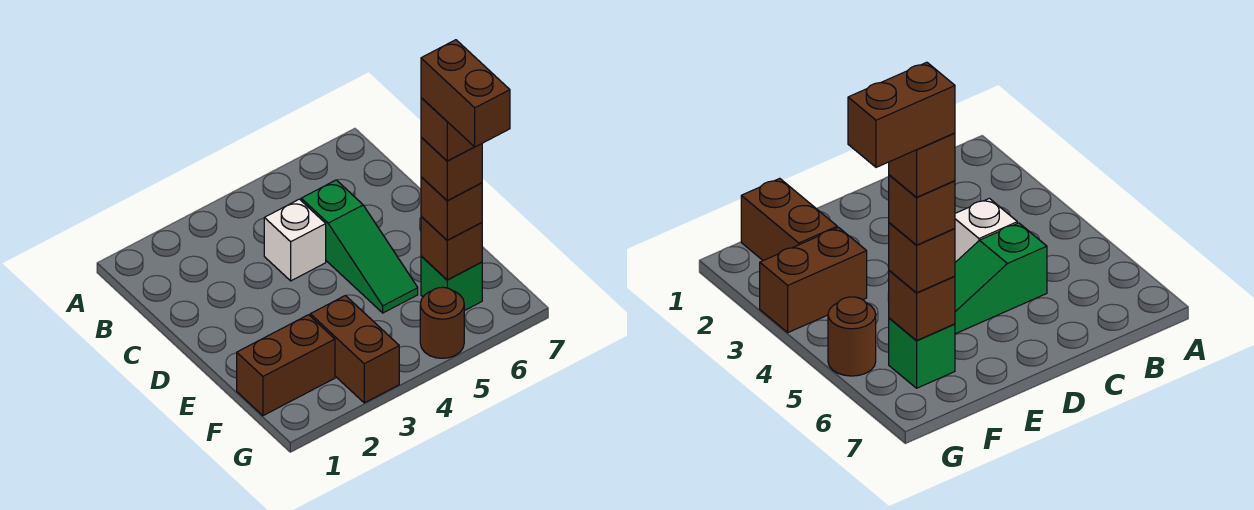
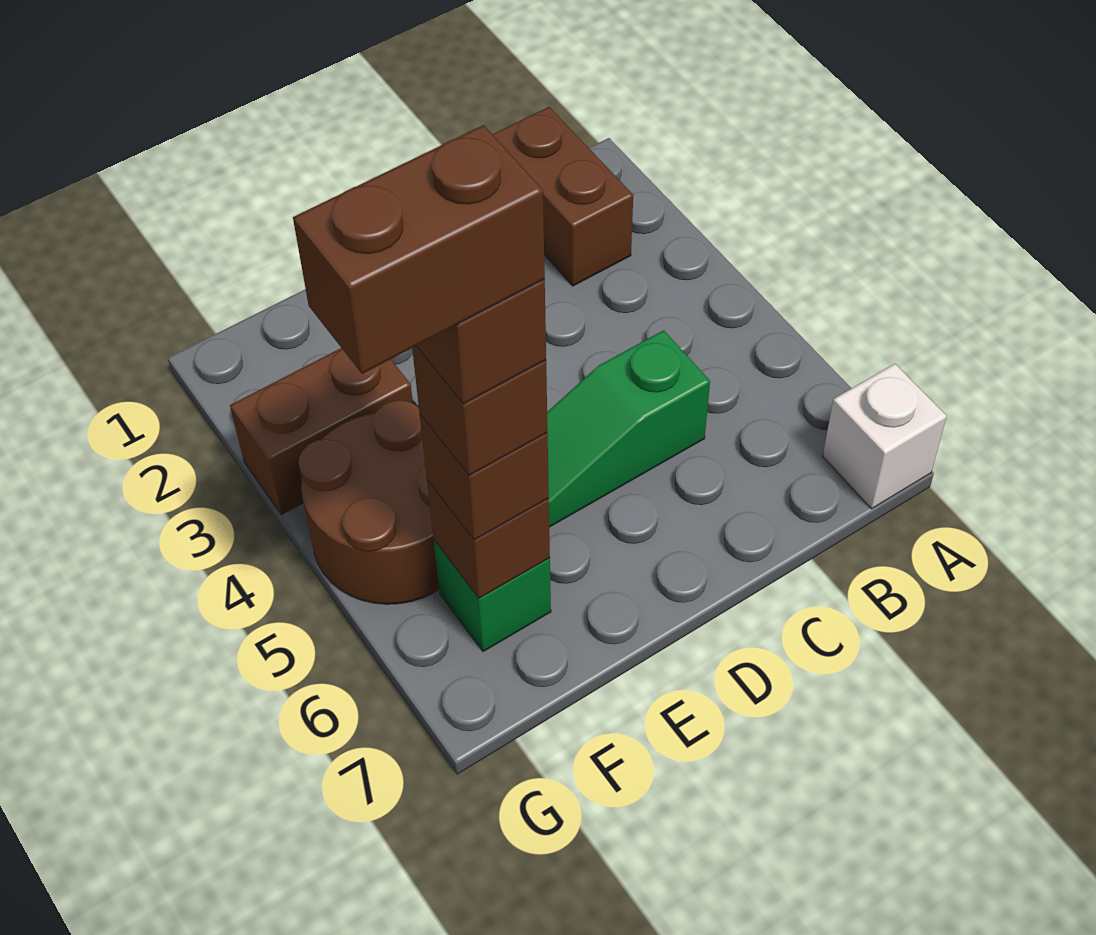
white 1x1 brick [264,199,326,281] -> white 1x1 brick moved to [823,364,947,509]
brown 1x2 brick [237,315,335,416] -> brown 1x2 brick moved to [492,107,633,286]
brown 1x1 round brick [420,287,464,358] -> brown 2x2 round brick [299,400,439,604]

